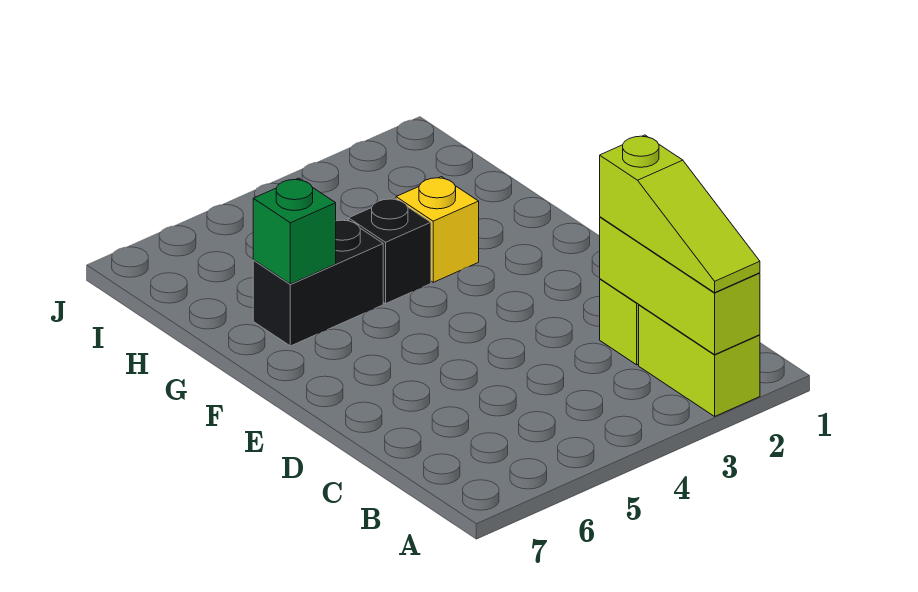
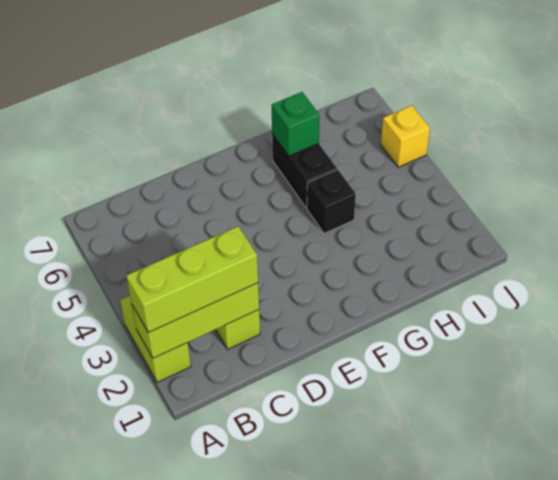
lime 1x2 brick [639,305,760,416] -> lime 1x2 brick turned to [120,296,191,382]
lime 1x3 slope [600,135,760,293] -> lime 1x3 brick [126,226,258,333]
yellow 1x1 brick [396,177,479,282] -> yellow 1x1 brick moved to [381,106,430,167]

